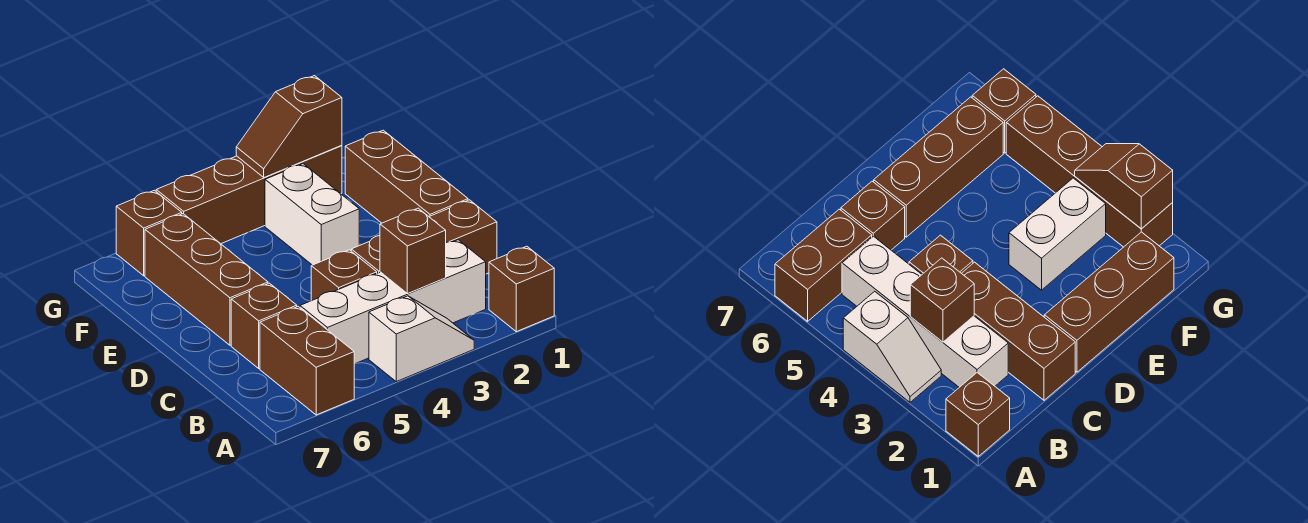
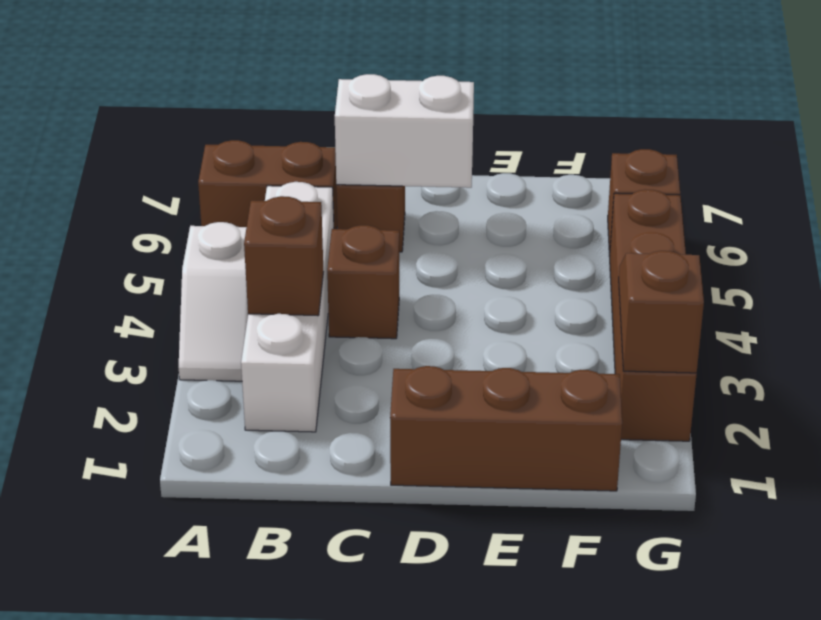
brown 1x1 brick [489,246,554,332] -> none
brown 1x3 brick [351,200,497,274] -> none
brown 1x3 brick [145,214,268,345] -> none
white 1x2 brick [265,164,359,265] -> white 1x2 brick moved to [335,74,474,188]

